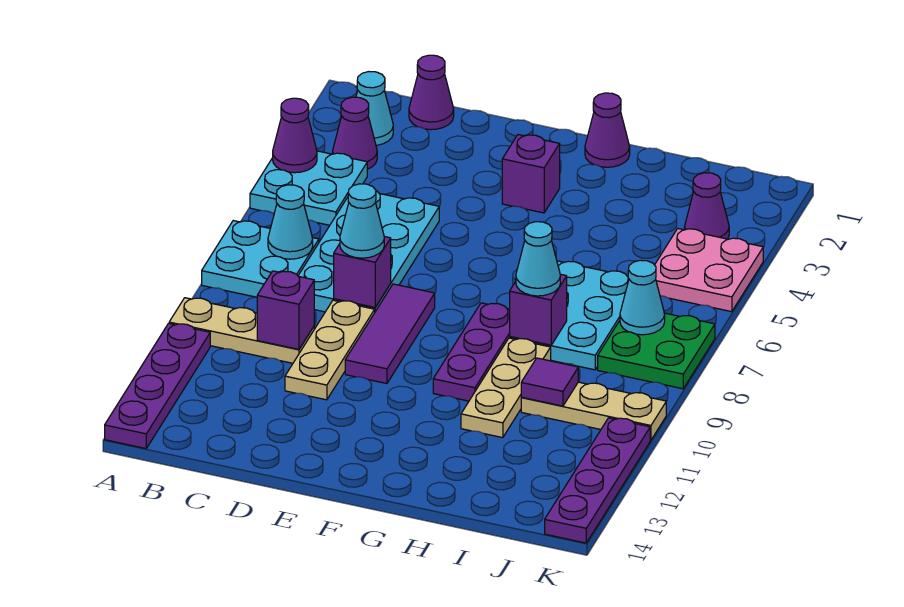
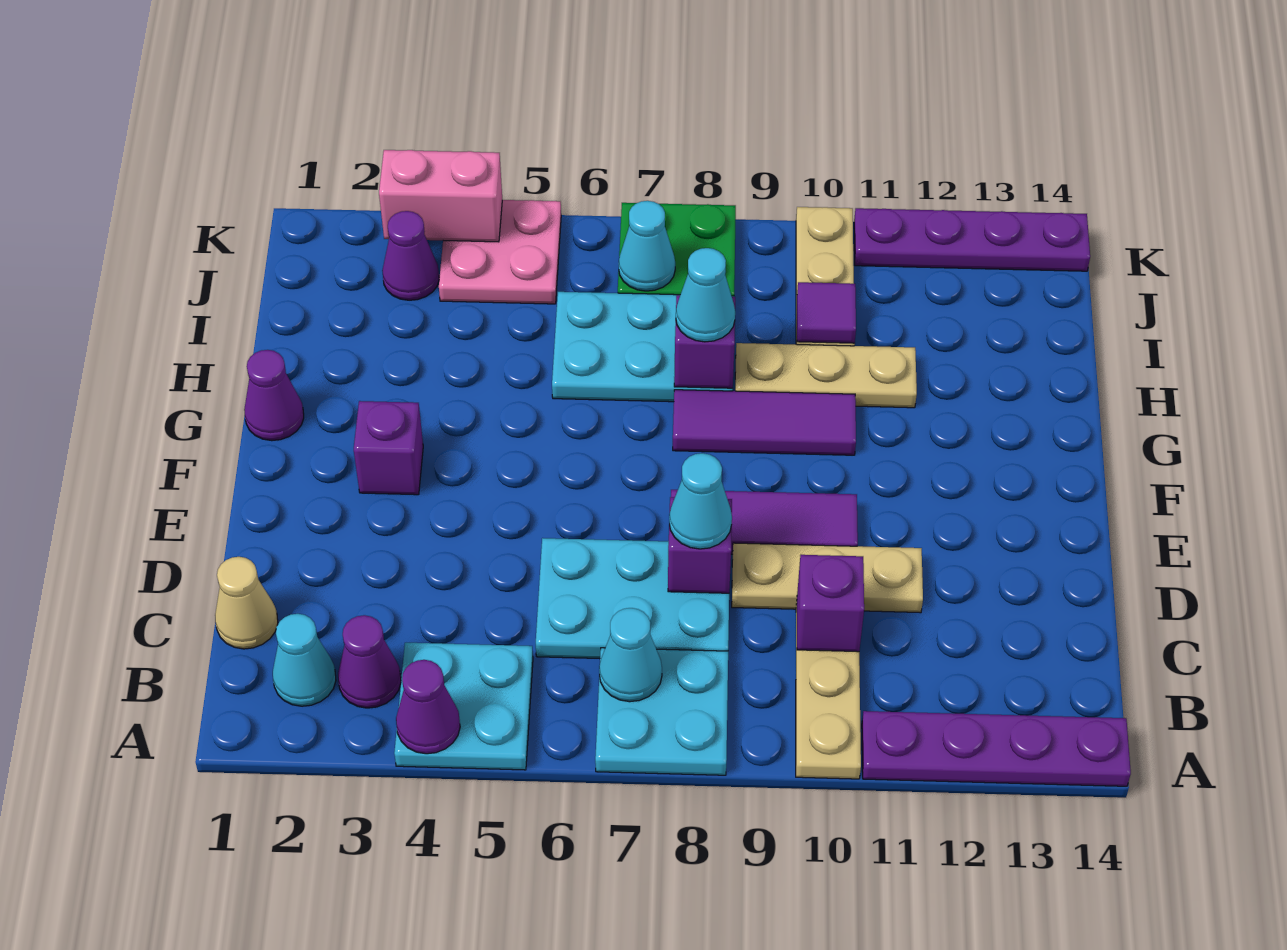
purple 1x1 cone [409,55,454,130] -> tan 1x1 cone [215,557,278,649]
cyan 2x4 plate [298,191,439,312] -> cyan 2x3 plate [536,538,729,659]
purple 1x3 plate [433,303,510,401] -> purple 1x3 tile [673,390,856,455]
none -> pink 1x2 brick [379,150,502,242]

